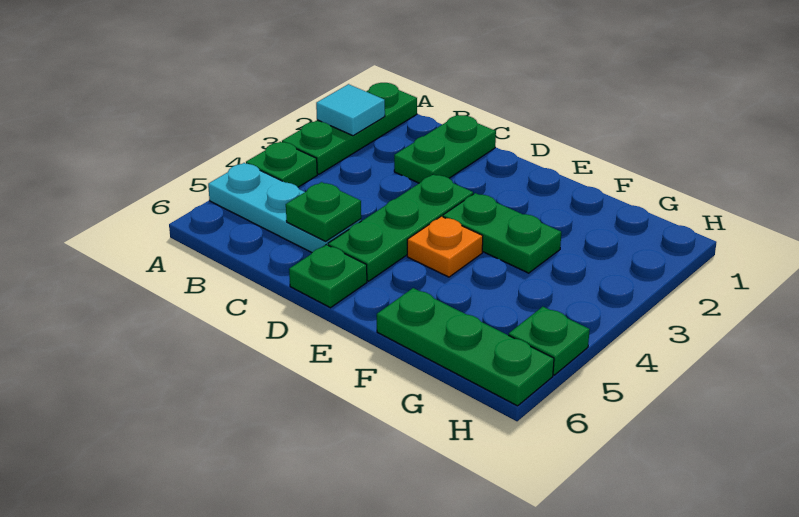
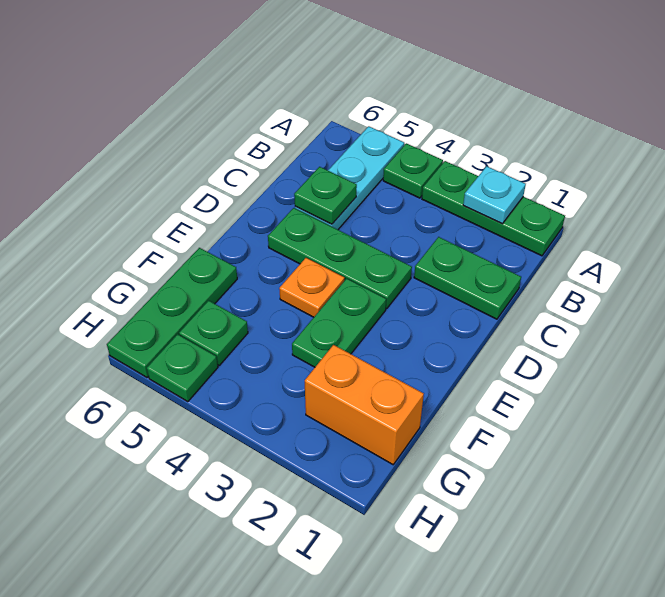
cyan 1x1 tile [316,84,385,136] -> cyan 1x1 plate [463,166,526,224]
green 1x1 plate [289,245,367,308] -> green 1x1 plate moved to [179,301,248,365]
none -> orange 1x2 brick [305,345,424,465]

